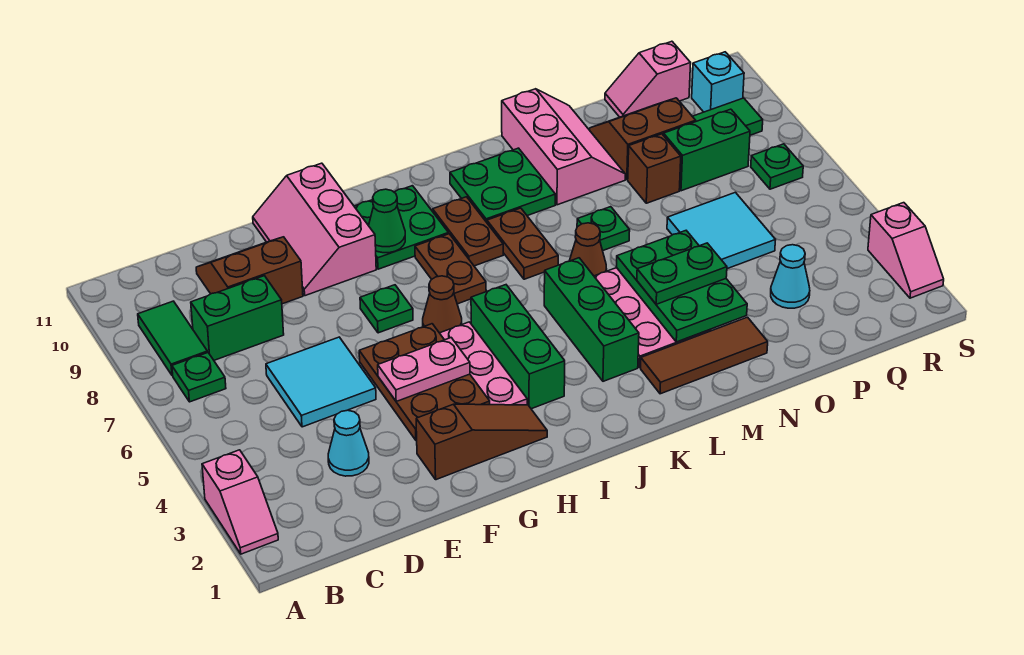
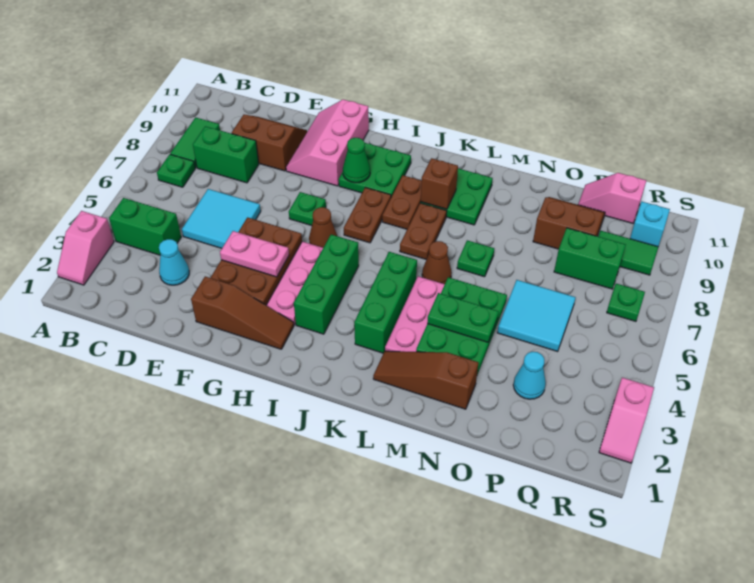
none -> green 1x2 brick [109,198,181,255]
brown 1x3 tile [641,317,768,394] -> brown 1x3 slope [373,351,478,409]
pink 2x3 slope [502,89,625,205] -> none
brown 1x1 brick [628,134,681,203] -> brown 1x1 brick moved to [421,158,458,209]

